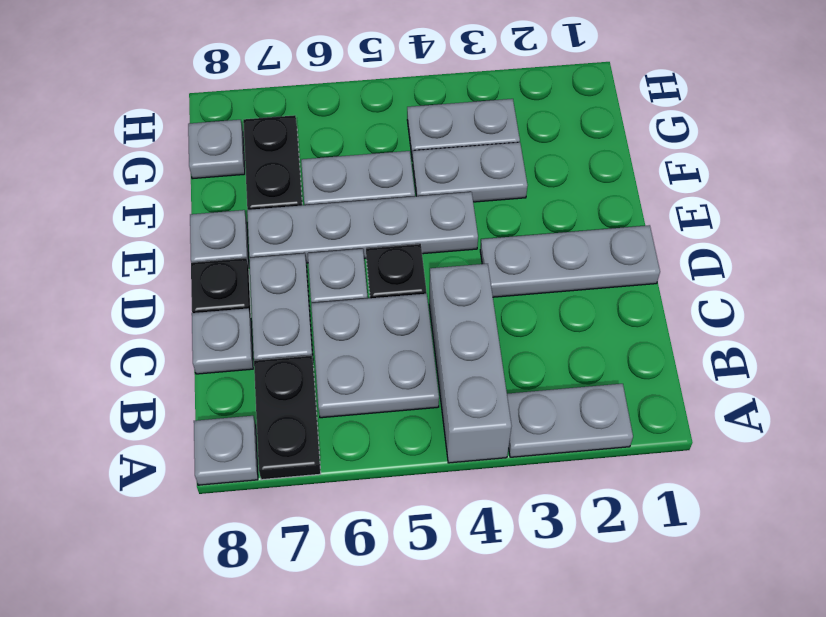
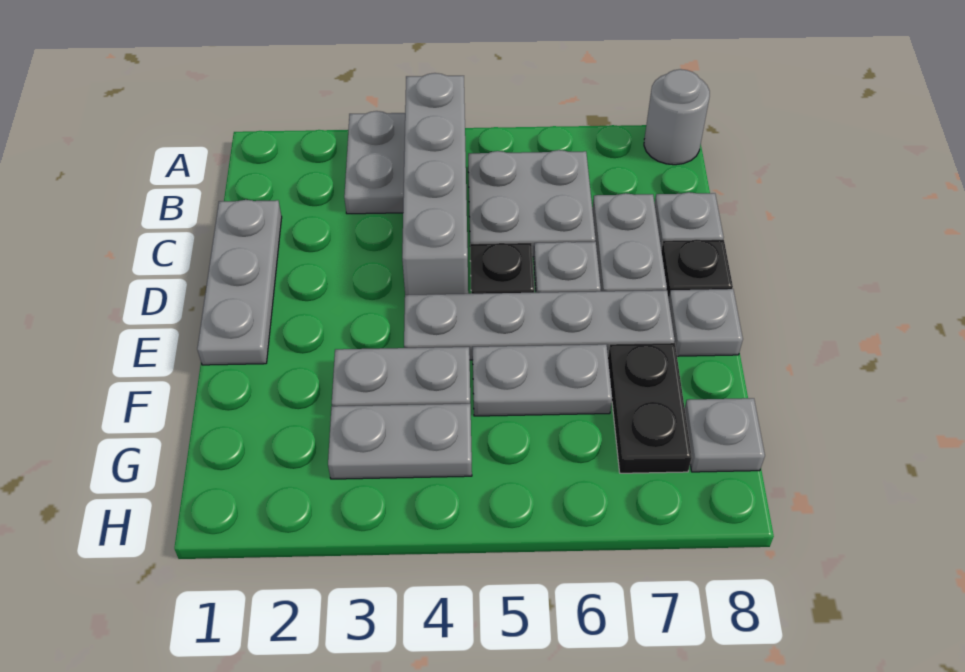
grey 1x2 plate [507,384,633,457] -> grey 1x2 plate turned to [344,111,405,214]
grey 1x3 brick [429,264,512,463] -> grey 1x4 brick [402,73,468,295]
black 1x2 plate [254,356,321,480] -> none
grey 1x1 plate [194,416,258,485] -> grey 1x1 round brick [644,69,710,165]
grey 1x3 plate [480,225,660,297] -> grey 1x3 plate turned to [197,200,282,365]

